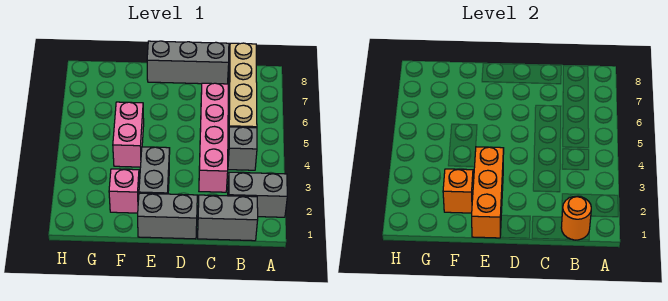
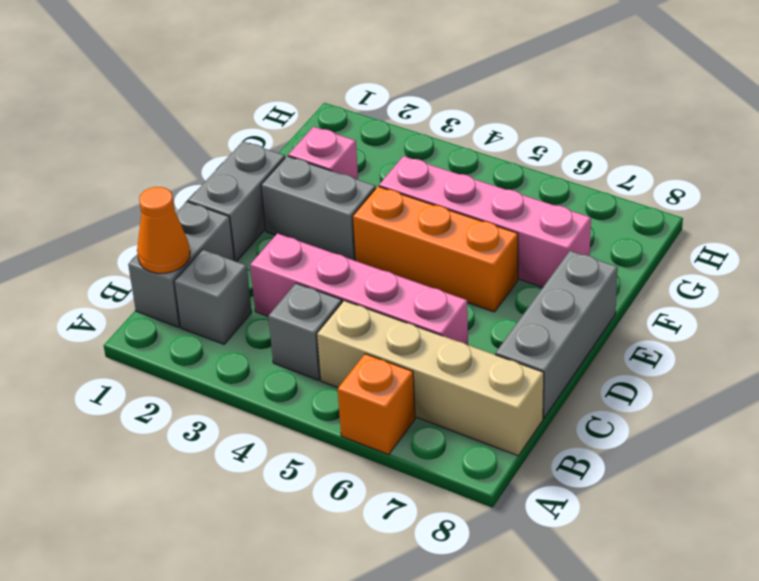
grey 1x2 brick [228,172,287,217] -> grey 1x1 brick [174,250,252,344]
orange 1x1 round brick [561,196,591,240] -> orange 1x1 cone [137,187,190,273]
orange 1x3 brick [472,147,504,238] -> orange 1x3 brick moved to [353,187,518,312]
orange 1x1 brick [443,169,473,213] -> orange 1x1 brick moved to [338,354,415,455]
pink 1x2 brick [113,102,144,167] -> pink 1x4 brick [379,156,591,287]

